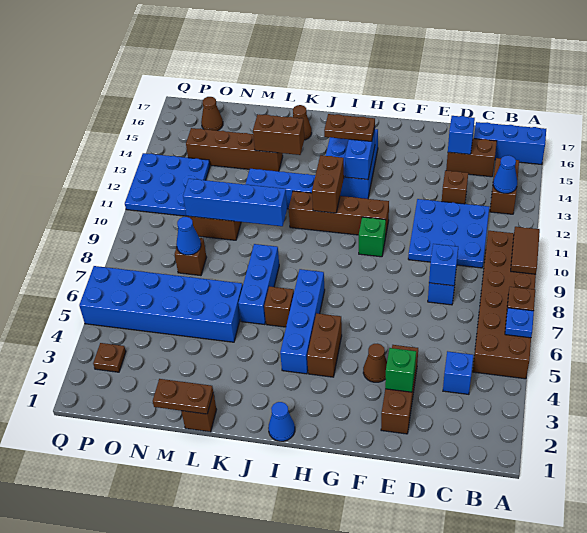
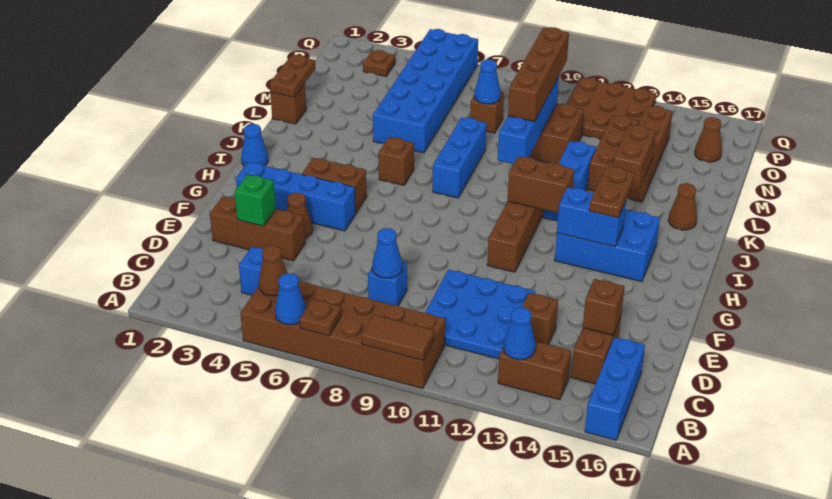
blue 1x1 plate [505,308,534,338] -> blue 1x1 cone [275,273,306,325]
none -> brown 1x1 cone [259,246,287,296]
blue 1x1 brick [429,244,458,286] -> blue 1x1 cone [372,228,402,278]
blue 1x1 brick [448,116,475,154] -> brown 1x1 brick [583,279,625,335]
green 1x1 brick [359,217,386,257] -> none
blue 1x4 brick [280,269,325,374] -> blue 1x4 brick moved to [236,162,356,231]
blue 1x3 brick [238,244,279,325] -> blue 1x3 brick turned to [433,117,487,198]
none -> brown 1x4 brick [508,27,569,122]
none -> brown 1x3 brick [588,115,638,191]
blue 3x3 plate [125,153,210,216] -> brown 3x3 plate [566,78,656,139]

